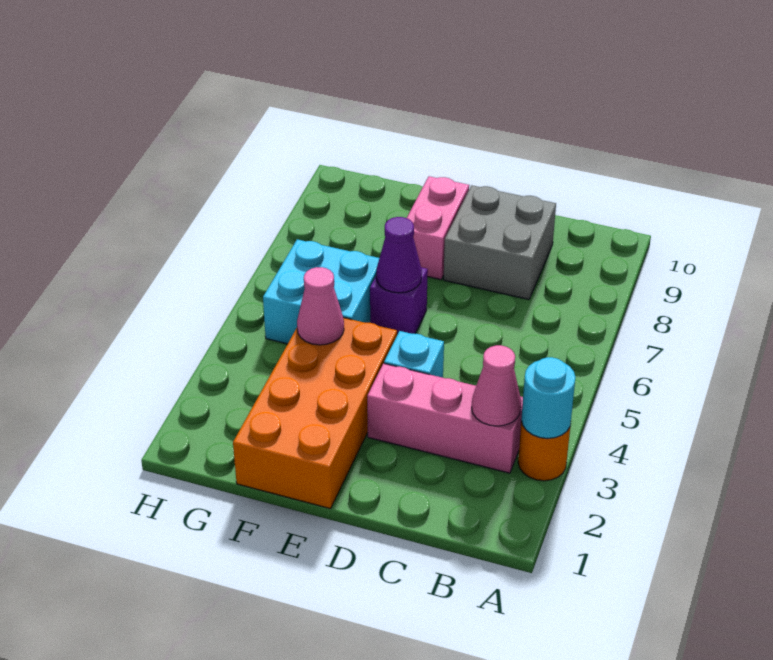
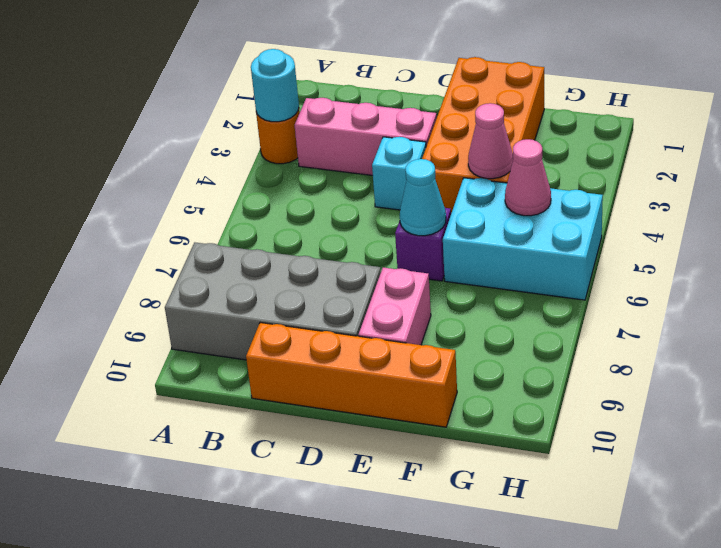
pink 1x1 cone [472,345,521,426] -> pink 1x1 cone moved to [505,139,551,216]
grey 2x2 brick [444,185,556,299] -> grey 2x4 brick [165,243,381,360]
none -> orange 1x4 brick [246,323,457,427]
purple 1x1 cone [376,217,422,293] -> cyan 1x1 cone [400,159,446,236]
cyan 2x2 brick [263,239,379,344] -> cyan 2x3 brick [443,178,603,300]

